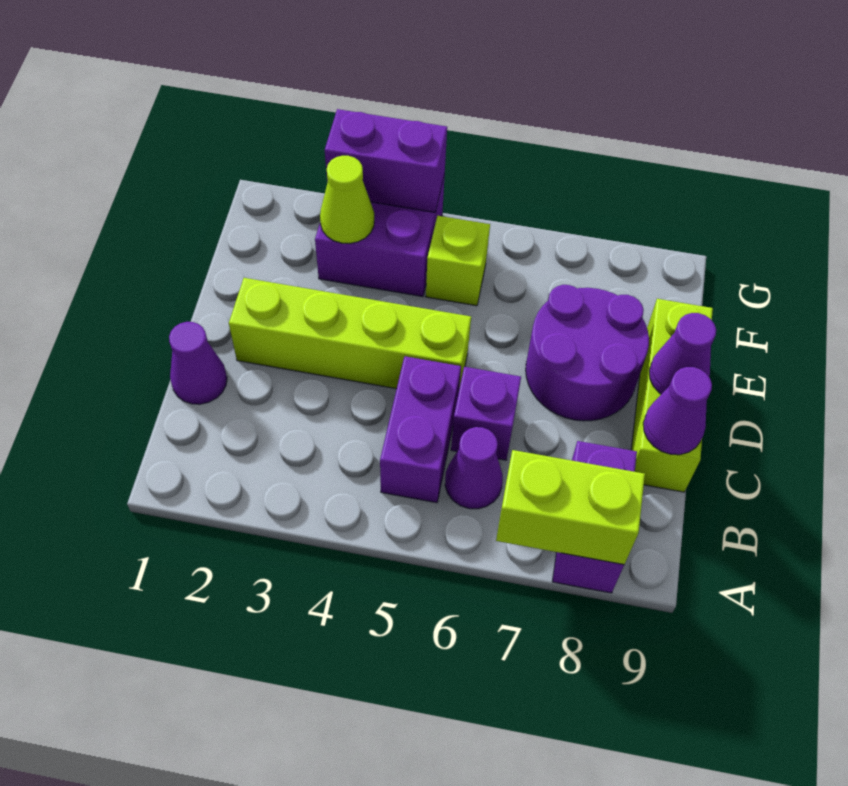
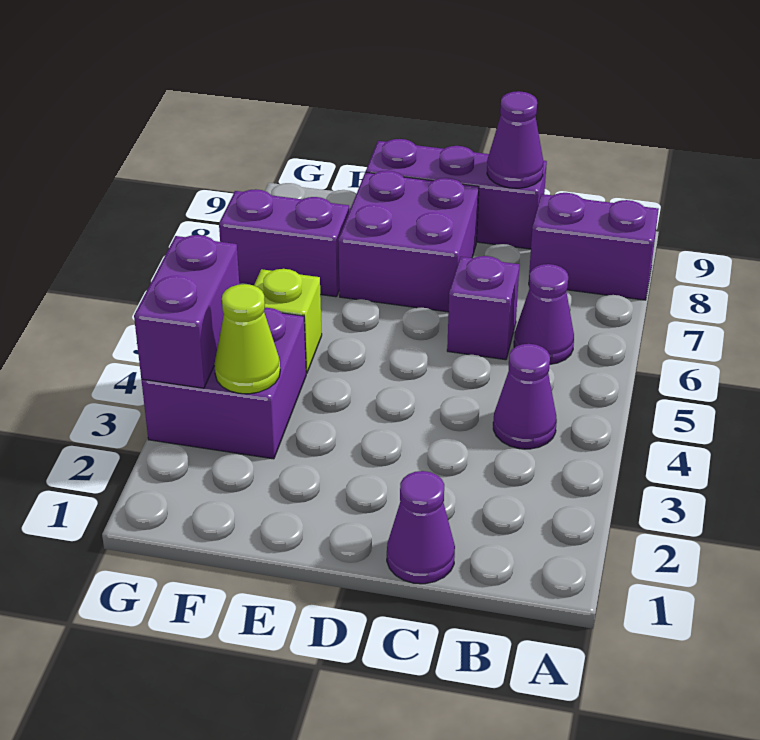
lime 1x2 brick [496,450,645,565] -> none
purple 1x2 brick [380,356,461,503] -> purple 1x2 brick moved to [219,189,349,297]
lime 1x3 brick [631,299,713,492] -> purple 1x3 brick [366,139,547,249]
lime 1x4 brick [229,278,471,389] -> none
purple 2x2 round brick [526,285,649,421] -> purple 2x2 brick [338,171,479,312]
purple 1x1 cone [649,313,716,394] -> purple 1x1 cone moved to [493,344,557,449]

